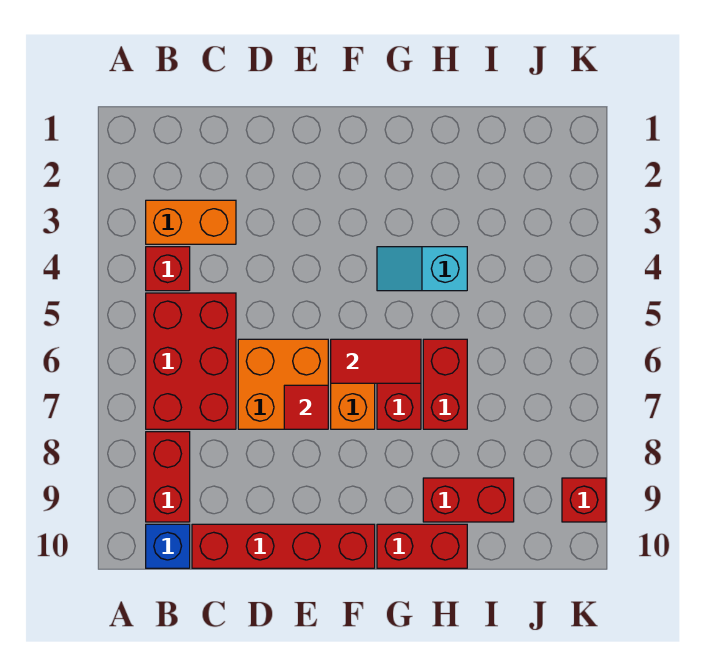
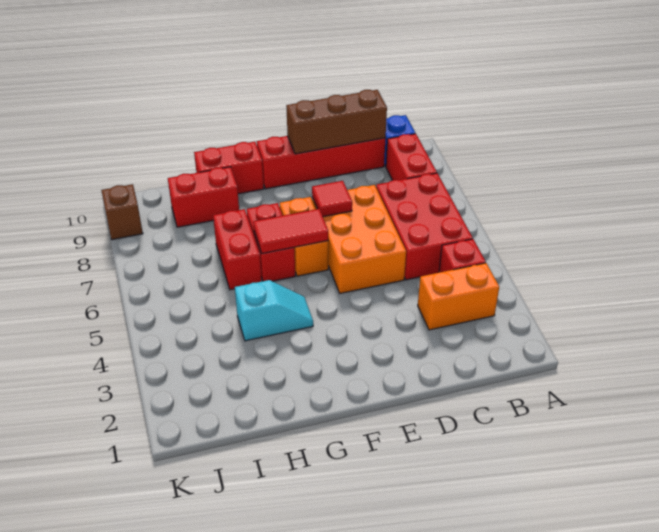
none -> brown 1x3 brick [286,90,387,154]
orange 2x2 brick [238,339,328,429] -> orange 2x3 brick [312,185,406,293]
red 1x1 brick [562,478,606,522] -> brown 1x1 brick [101,184,143,240]

